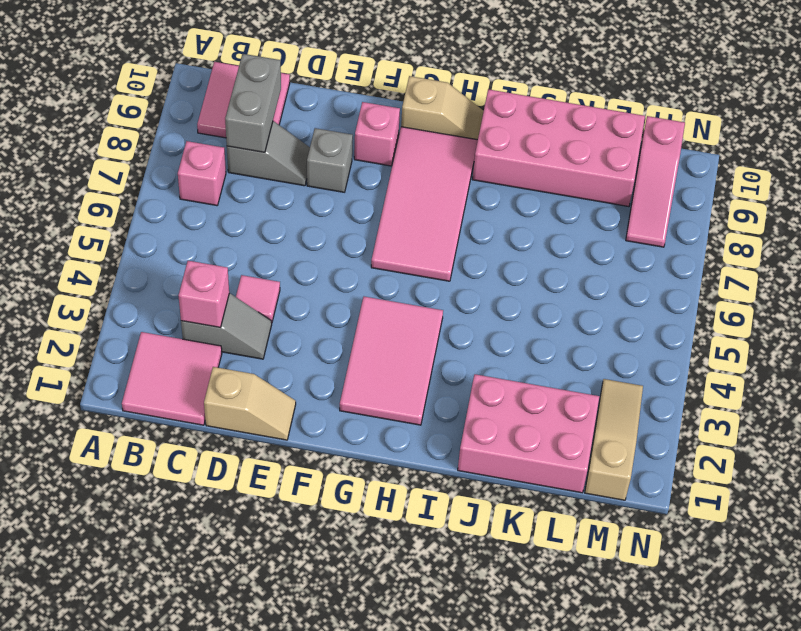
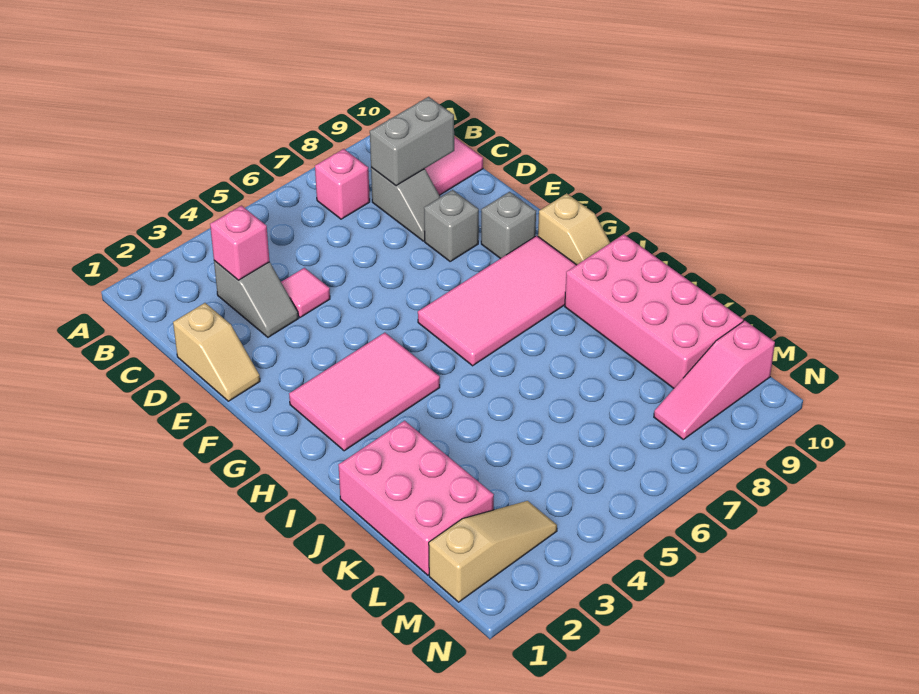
pink 2x2 tile [122,332,222,425] -> none
pink 1x1 brick [354,102,400,166] -> grey 1x1 brick [481,192,536,259]

